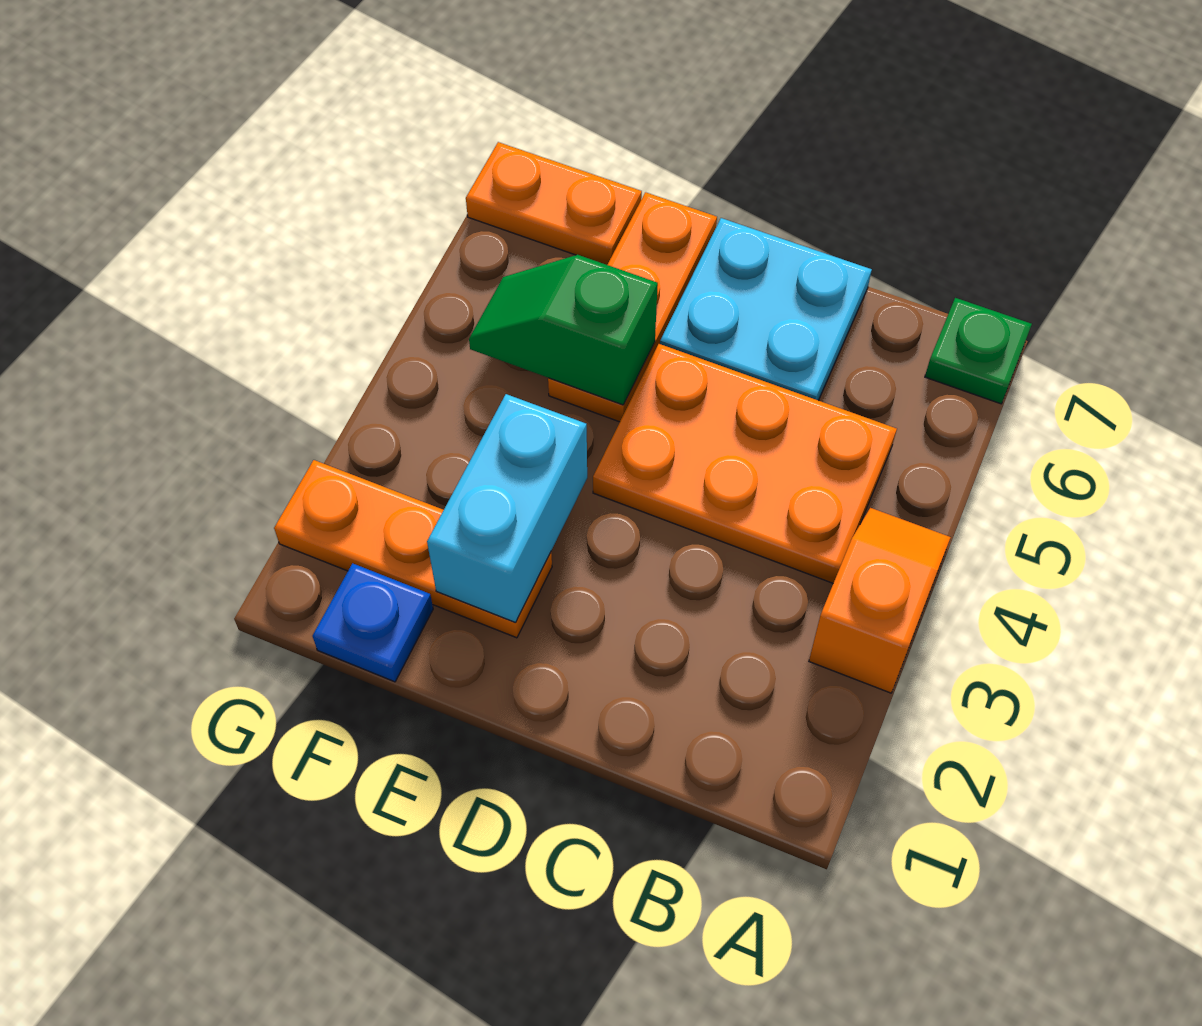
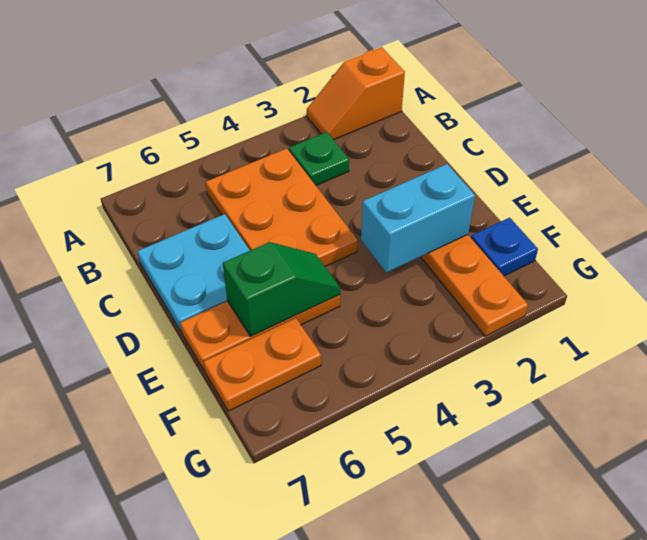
orange 1x2 slope [809,508,951,693] -> orange 1x2 slope moved to [307,47,405,140]
green 1x1 plate [925,298,1032,404] -> green 1x1 plate moved to [289,132,349,185]
green 1x2 slope [469,255,658,405] -> green 1x2 slope turned to [223,242,340,336]
orange 1x2 plate [466,142,642,265] -> orange 1x2 plate turned to [203,318,321,411]

